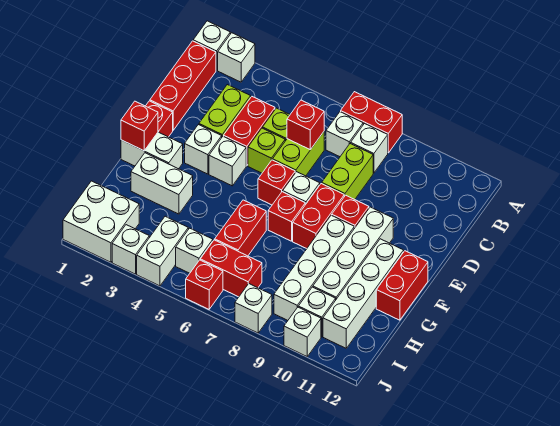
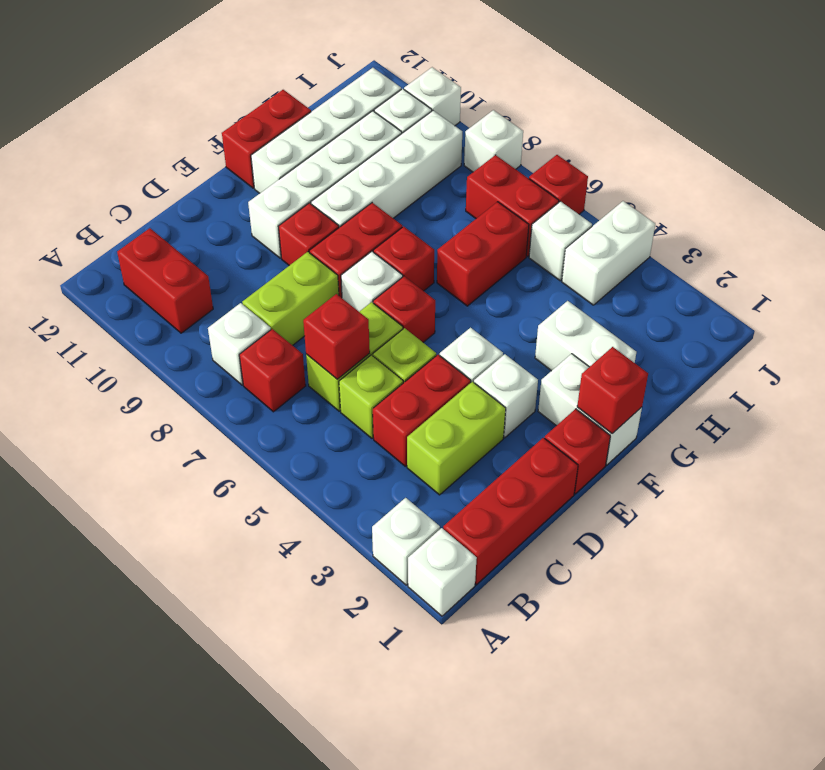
red 1x2 brick [341,92,402,153] -> red 1x2 brick moved to [117,228,213,333]
white 1x1 brick [326,112,363,157] -> red 1x1 brick [239,329,306,412]
white 2x2 brick [63,181,139,262] -> none
white 1x1 brick [112,225,149,274] -> none

